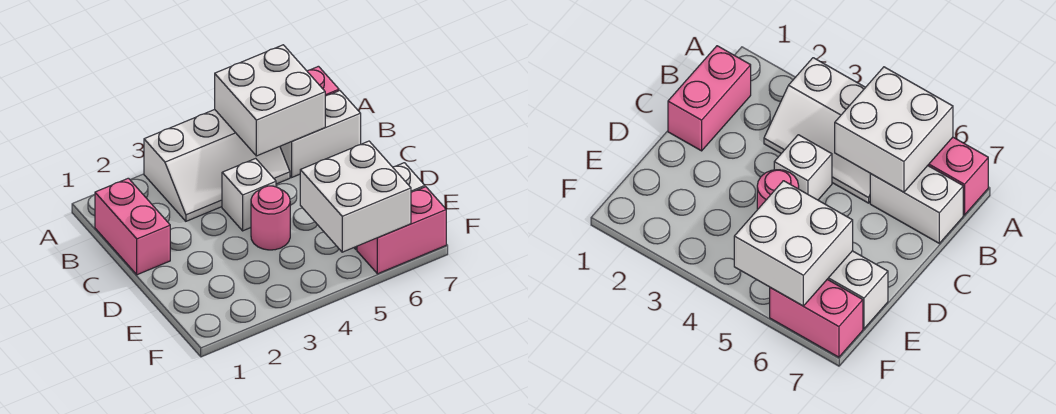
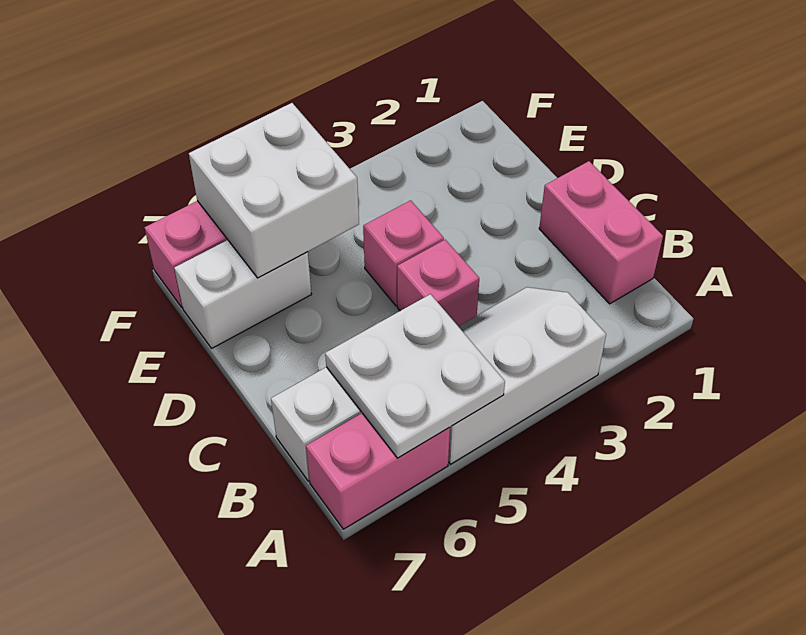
white 2x2 brick [215,45,325,156] -> white 2x2 plate [325,294,505,458]
white 1x1 brick [222,158,276,231] -> pink 1x1 brick [397,240,479,326]
pink 1x1 round brick [251,186,290,250] -> pink 1x1 brick [363,200,444,306]

